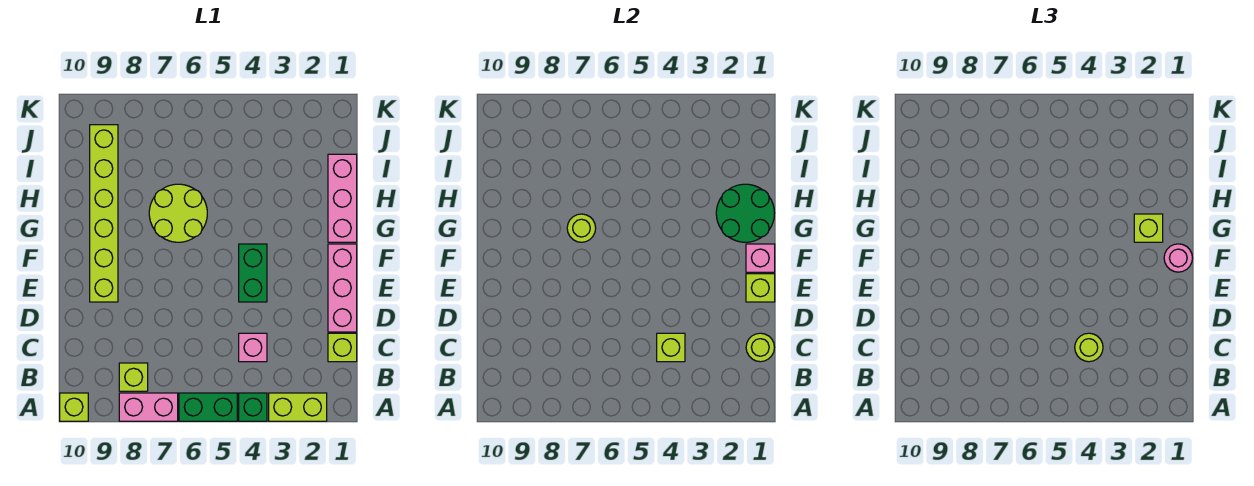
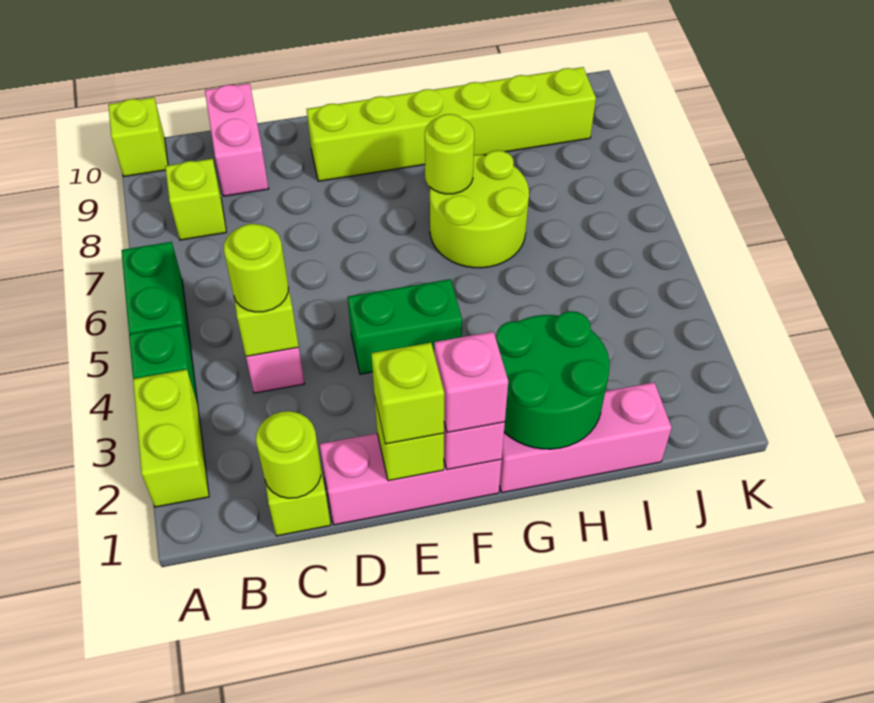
pink 1x2 brick [119,393,178,421] -> pink 1x2 brick moved to [205,83,269,196]
pink 1x1 round brick [1164,244,1192,272] -> pink 1x1 brick [434,332,508,433]
lime 1x1 brick [1134,214,1163,242] -> lime 1x1 brick moved to [371,343,444,444]

